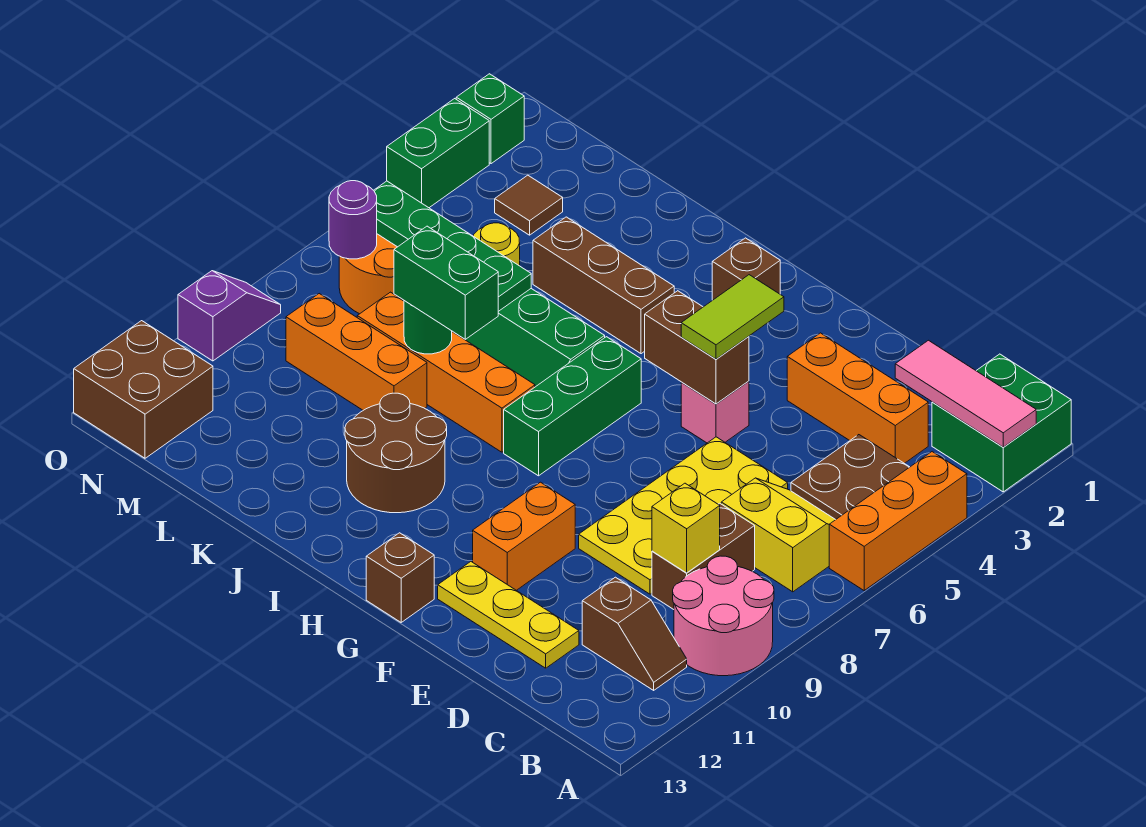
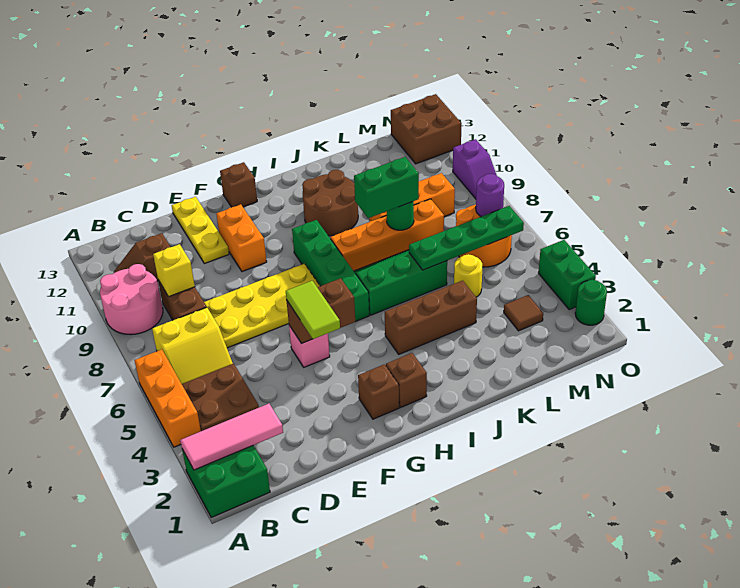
orange 1x3 brick [787,333,928,463] -> none
yellow 2x4 plate [579,437,788,594] -> yellow 2x4 plate turned to [204,264,320,348]
yellow 1x3 plate [438,562,579,668] -> yellow 1x3 plate turned to [172,197,229,264]
none -> brown 1x1 brick [358,364,399,419]
green 1x3 brick [504,337,641,476] -> green 1x4 brick [292,220,370,322]
green 1x1 brick [456,74,524,164] -> green 1x1 round brick [575,280,607,325]

